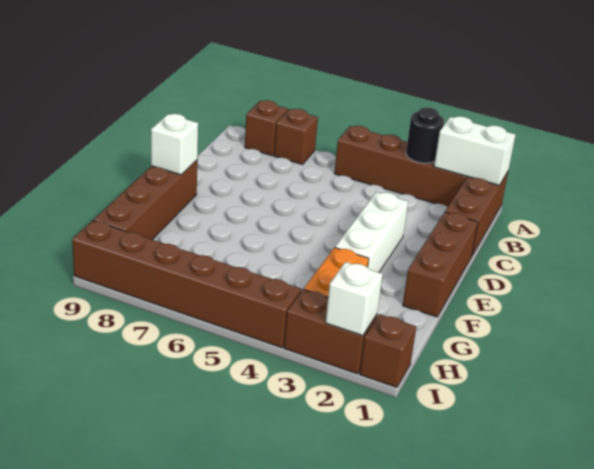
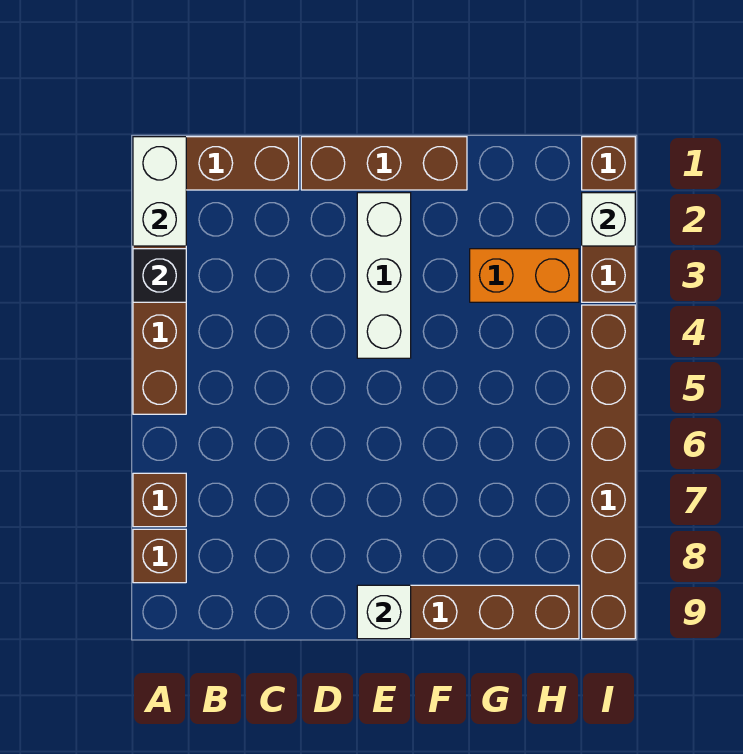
black 1x1 round brick [406,107,444,163] -> black 1x1 brick [133,249,186,302]
white 1x3 brick [335,192,408,272] -> white 1x3 brick turned to [357,193,411,358]

